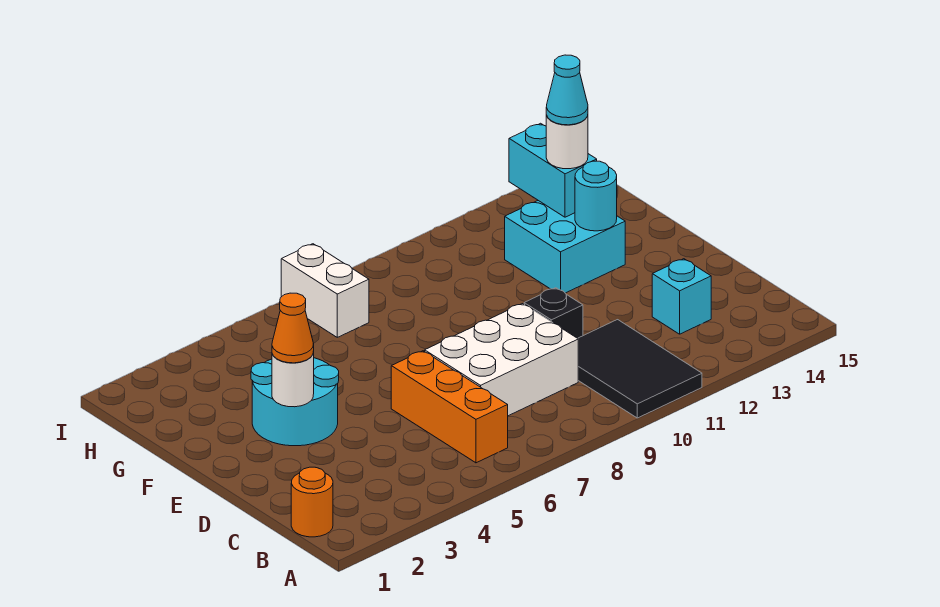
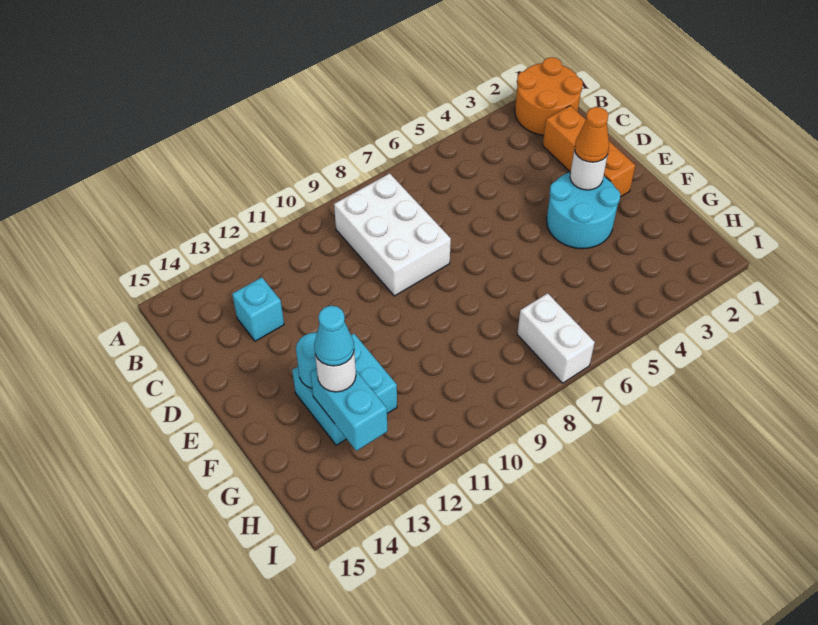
black 2x3 tile [578,320,702,418] -> none
orange 1x1 round brick [291,467,333,537] -> orange 2x2 round brick [515,57,583,135]
orange 1x3 brick [391,351,508,463] -> orange 1x3 brick moved to [543,106,635,197]
white 2x3 brick [425,304,578,416] -> white 2x3 brick turned to [334,173,451,296]
black 1x1 brick [524,288,583,338] -> none

